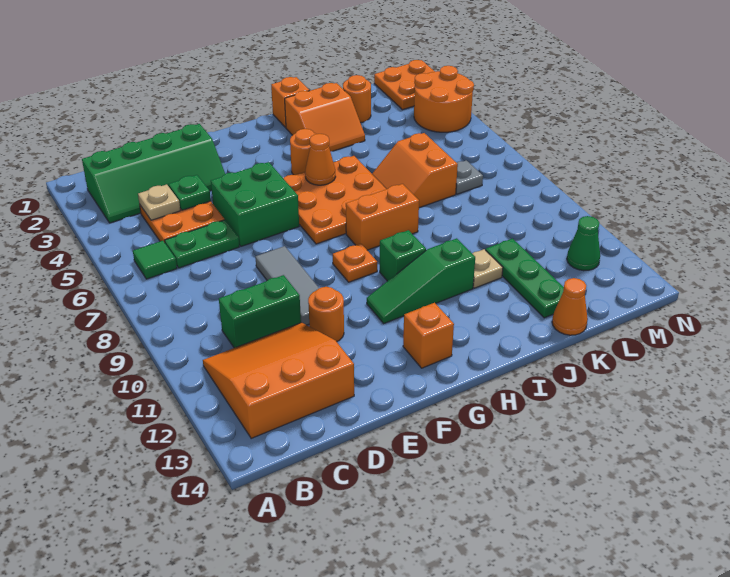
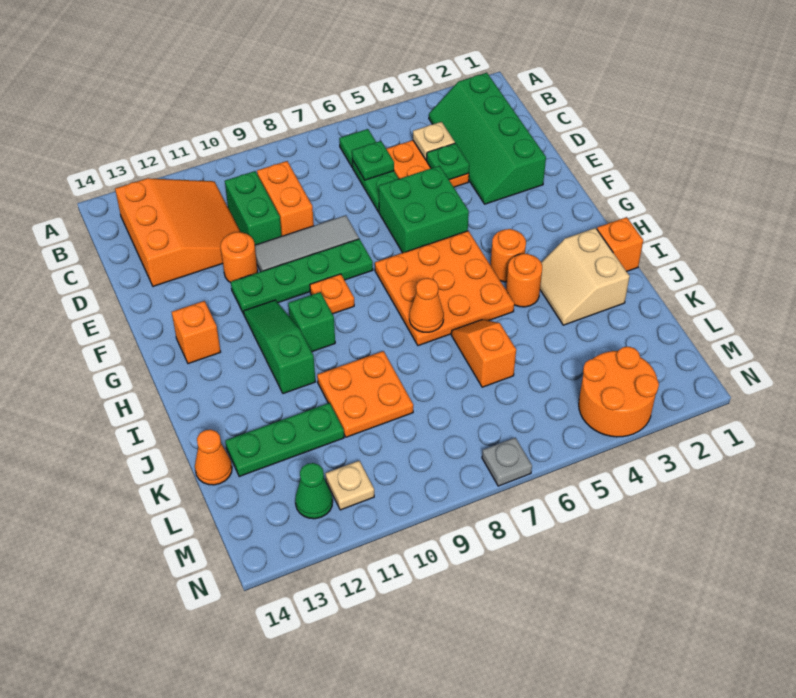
none -> green 1x1 plate [352,141,394,180]
none -> green 1x4 plate [231,239,373,314]
orange 1x1 cone [305,134,336,185] -> orange 1x1 cone moved to [409,278,444,332]
orange 1x2 brick [346,184,419,250] -> orange 1x2 brick moved to [257,161,314,236]
orange 2x2 slope [285,83,365,152] -> tan 2x2 slope [540,228,630,325]
orange 2x2 slope [372,133,458,208] -> orange 1x2 slope [451,320,516,387]
tan 1x1 plate [472,249,503,288] -> tan 1x1 plate moved to [325,461,374,510]
orange 1x1 round brick [343,75,371,123] -> orange 1x1 round brick moved to [506,254,542,307]
grey 1x1 plate [456,160,483,194] -> grey 1x1 plate moved to [482,438,532,486]
orange 2x2 plate [374,60,435,110] -> orange 2x2 plate moved to [317,351,413,437]

